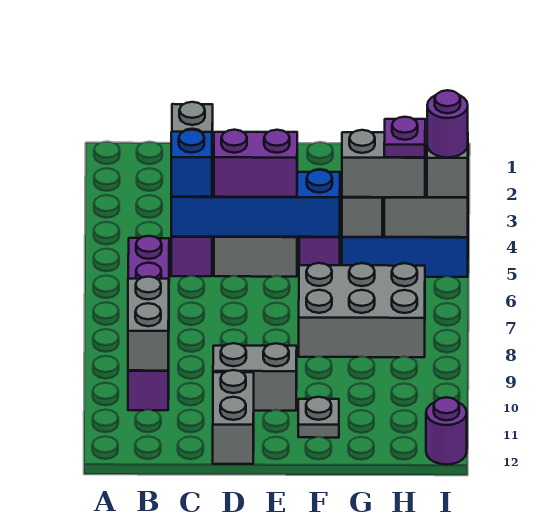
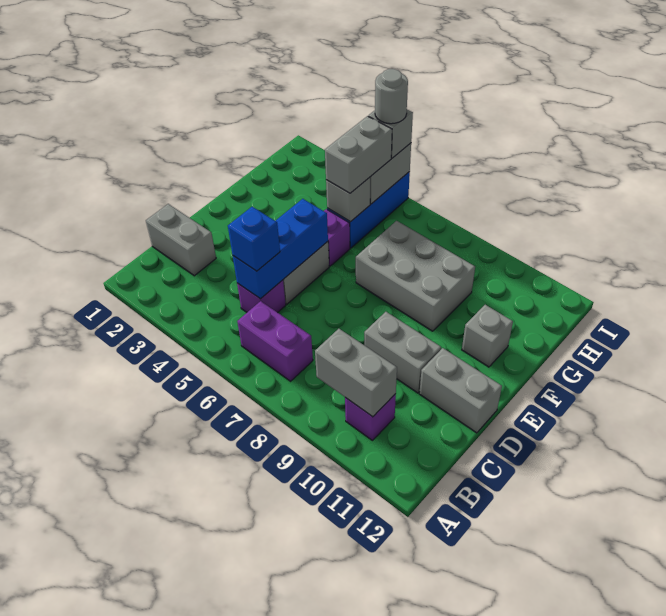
blue 1x4 brick [171,170,340,237] -> blue 1x3 brick [233,199,328,299]
purple 1x2 brick [214,130,297,197] -> none
grey 1x2 brick [213,343,297,411] -> grey 1x2 brick turned to [364,312,441,393]
grey 2x3 brick [299,263,425,357] -> grey 2x3 brick turned to [356,221,475,331]
grey 1x1 plate [298,397,339,438] -> grey 1x1 brick [462,305,513,367]
purple 1x1 plate [384,117,425,157] -> none
purple 1x1 round brick [427,90,468,158] -> grey 1x1 round brick [375,69,408,124]
purple 1x1 round brick [426,397,467,465] -> none

